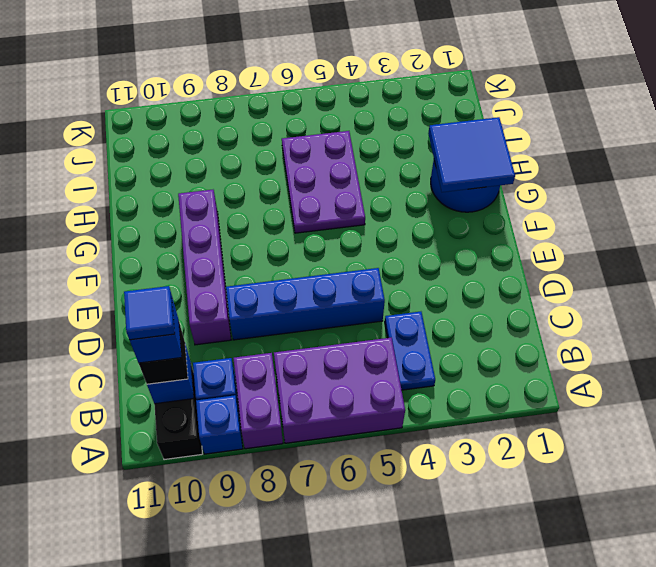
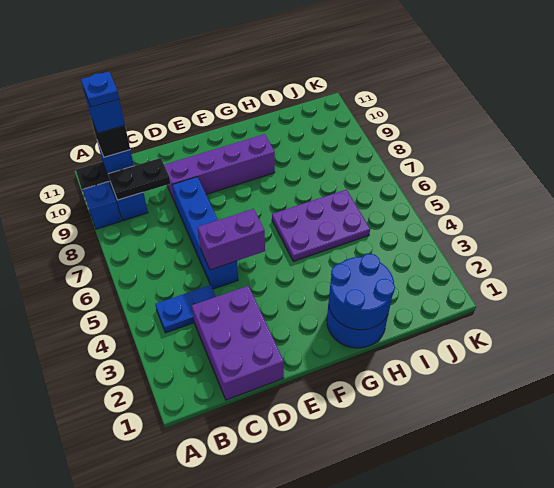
purple 2x3 brick [274,338,405,443] -> purple 2x3 brick moved to [192,286,284,400]
purple 1x2 brick [233,353,283,449] -> purple 1x2 brick moved to [198,209,265,270]
none -> black 1x2 plate [108,158,170,200]
blue 1x1 tile [124,286,175,340] -> blue 1x1 plate [81,72,119,107]
blue 2x2 tile [428,117,515,192] -> blue 2x2 round brick [329,254,395,330]

